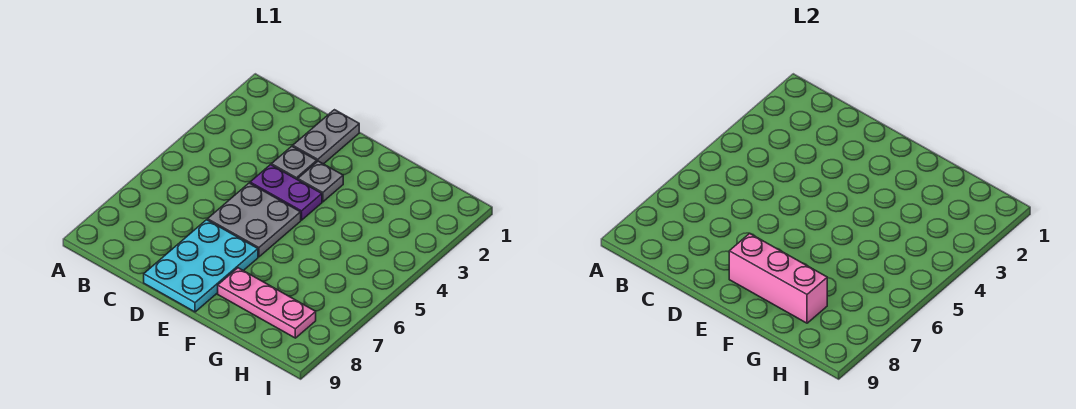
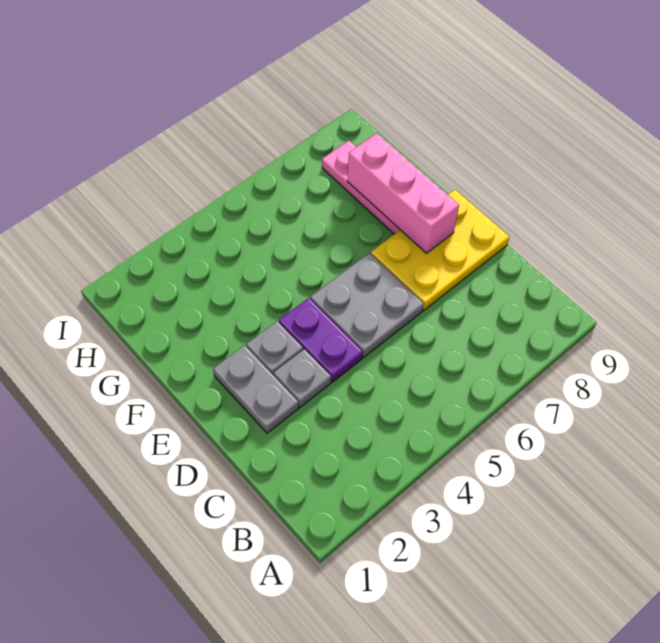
grey 1x2 plate [293,110,359,164] -> grey 1x2 plate turned to [213,345,299,433]
cyan 2x3 plate [144,220,258,312] -> yellow 2x3 plate [371,190,510,310]

